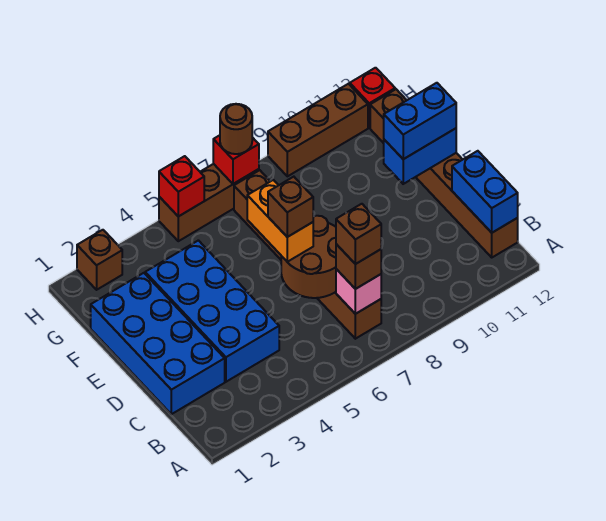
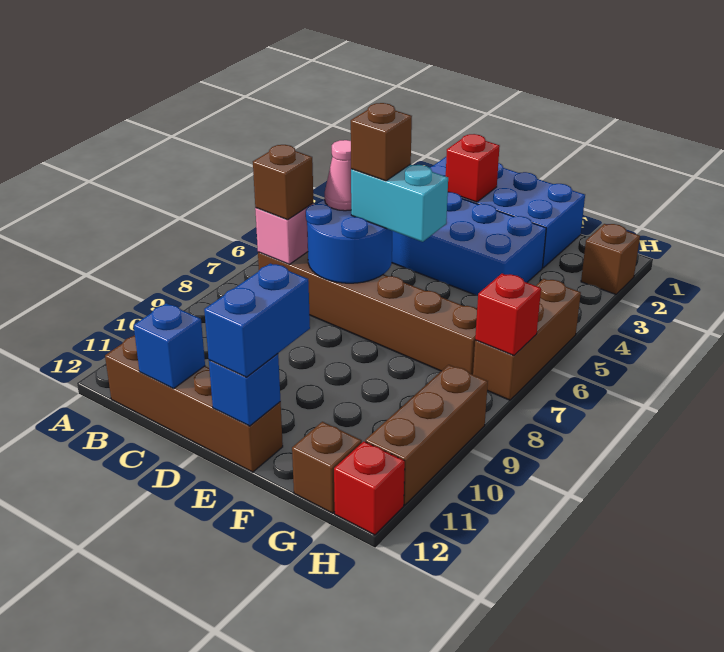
brown 1x1 brick [336,204,381,264] -> none
blue 1x2 brick [452,151,518,233] -> blue 1x1 brick [134,303,205,388]
brown 2x2 round brick [281,216,336,298] -> blue 2x2 round brick [306,199,392,283]
none -> pink 1x1 cone [325,140,351,211]
orange 1x2 brick [247,180,313,262] -> cyan 1x2 brick [351,164,448,242]
blue 1x2 brick [384,128,456,184] -> blue 1x1 brick [209,354,281,426]
red 1x1 brick [159,156,204,217] -> red 1x1 brick moved to [446,134,500,202]
brown 1x1 round brick [220,104,252,154] -> none

